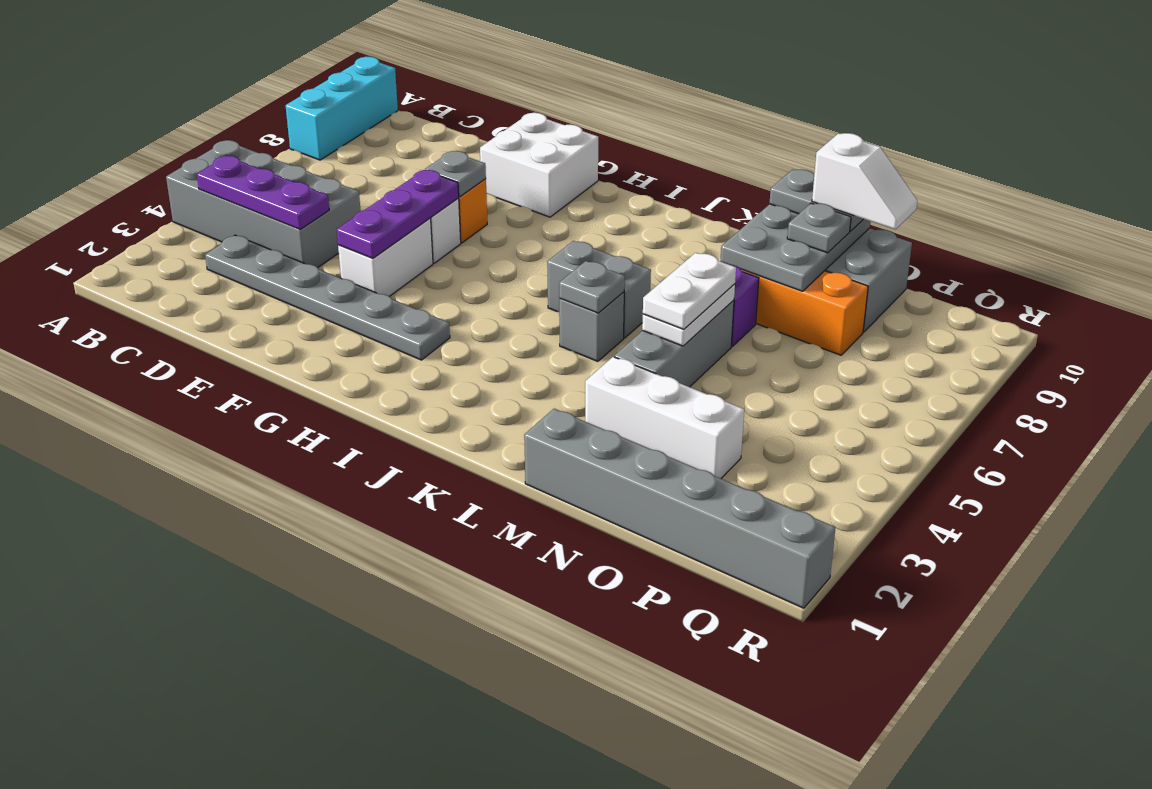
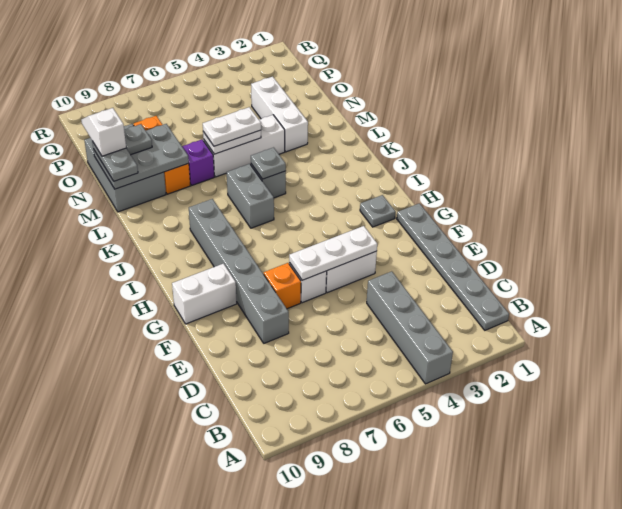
grey 2x4 brick [166,140,361,268] -> grey 1x4 brick [367,271,453,384]
cyan 1x3 brick [285,57,398,160] -> none
purple 1x3 plate [197,156,329,230] -> none
grey 1x6 plate [205,235,450,360] -> grey 1x6 plate moved to [397,203,509,330]
purple 1x3 plate [337,170,459,258] -> white 1x3 plate [289,226,377,280]
grey 1x1 plate [425,151,486,197] -> grey 1x1 plate moved to [360,195,395,227]
white 2x2 brick [480,113,598,217] -> white 1x2 brick [172,264,237,324]
grey 1x6 brick [524,409,836,608] -> grey 1x6 brick moved to [189,199,289,343]
grey 1x3 brick [614,300,734,387] -> white 1x3 brick [204,115,285,177]

